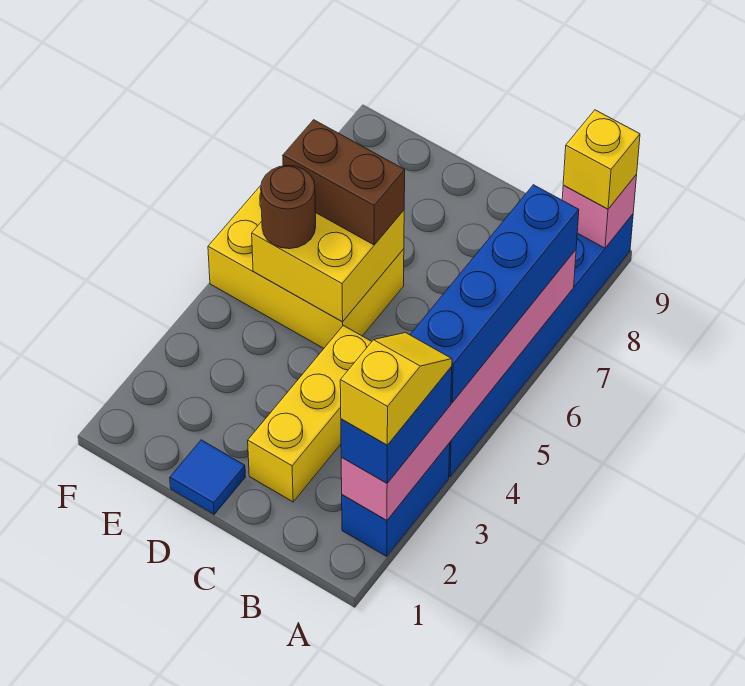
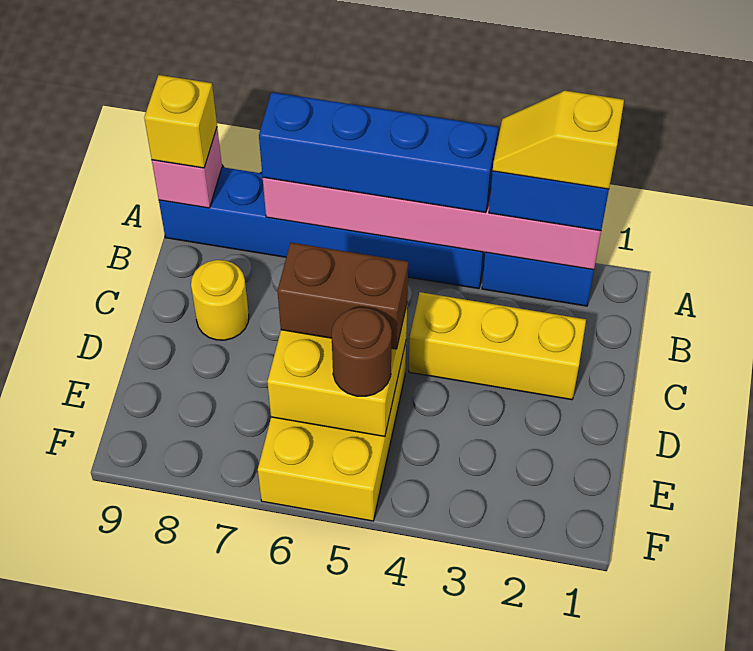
none -> yellow 1x1 round brick [191,260,249,340]
blue 1x1 tile [170,440,245,514] -> none
brown 1x2 brick [283,120,405,245] -> brown 1x2 brick turned to [278,243,408,349]

